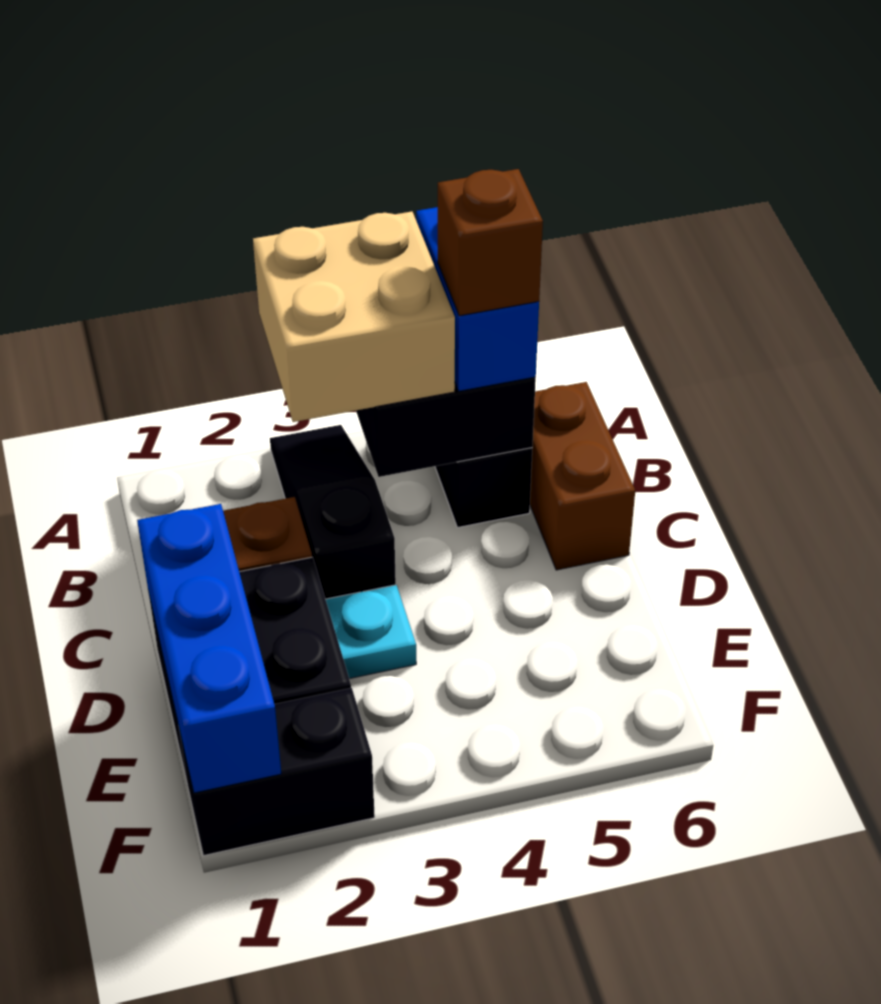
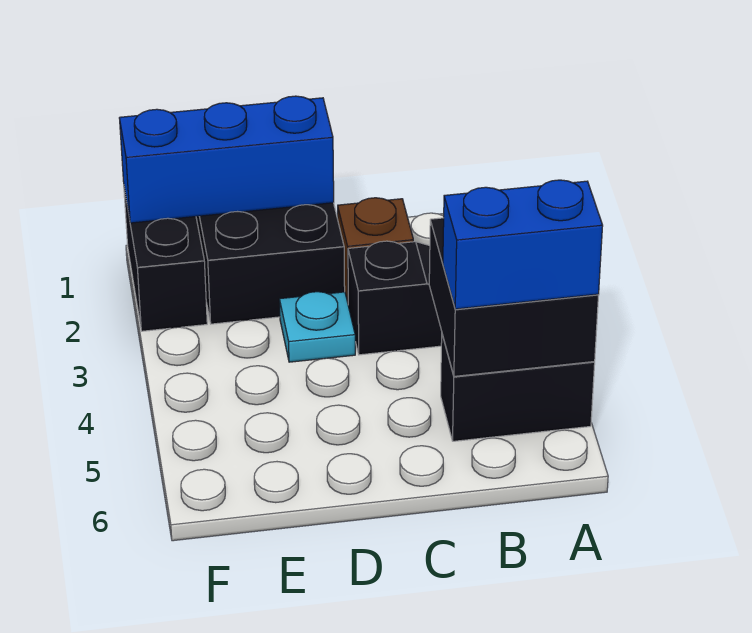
tan 2x2 brick [253,212,455,422] -> none
brown 1x1 brick [438,169,543,316] -> none
brown 1x2 brick [530,382,635,570] -> none

